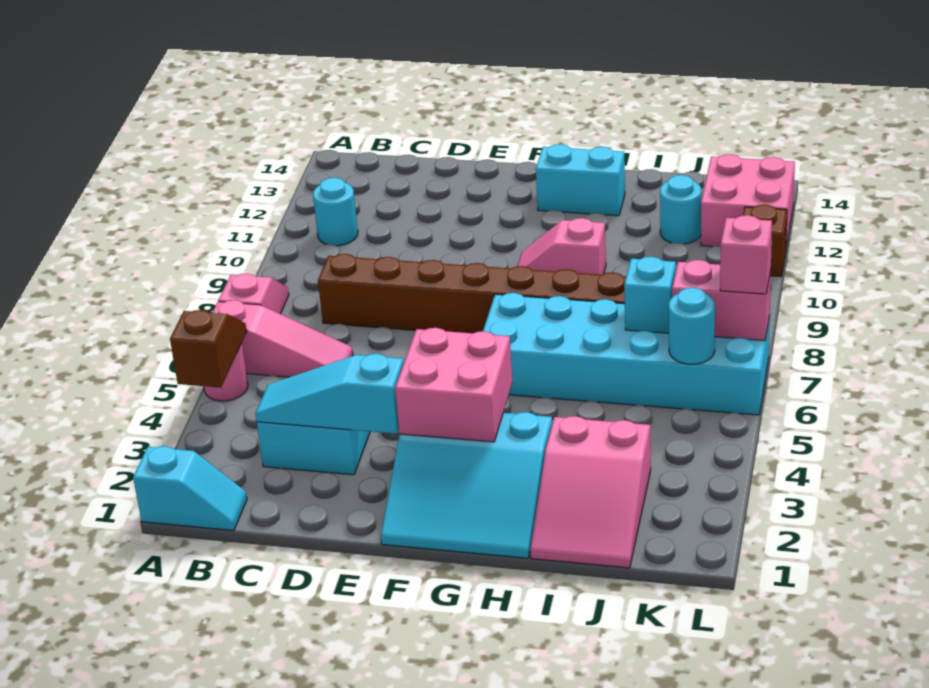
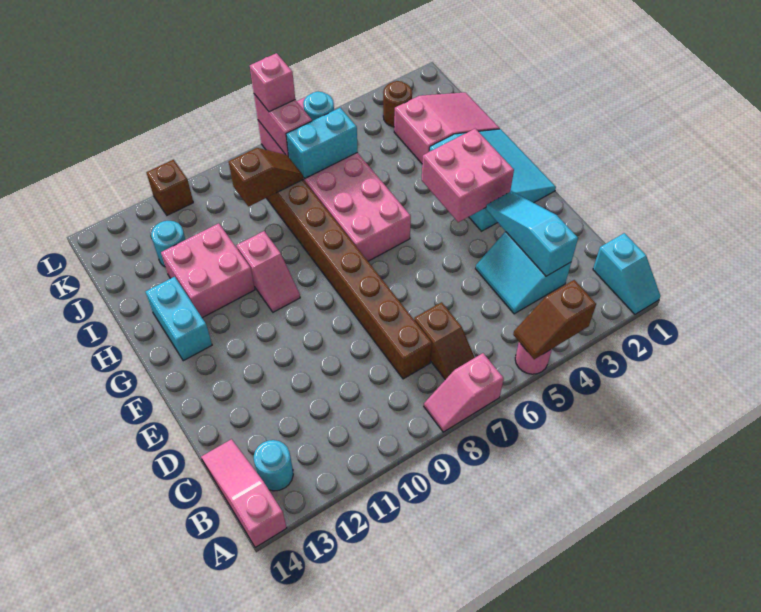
cyan 1x2 slope [133,446,247,531] -> cyan 1x2 slope turned to [593,233,660,314]
pink 1x3 slope [212,300,353,377] -> pink 1x3 slope moved to [201,439,286,548]
none -> brown 1x2 slope [414,302,475,380]
cyan 1x1 round brick [313,178,358,246] -> cyan 1x1 round brick moved to [254,440,293,491]
cyan 1x3 slope [255,354,404,434] -> cyan 1x3 slope turned to [486,191,578,276]
cyan 2x6 brick [483,293,770,415] -> pink 2x6 brick [258,97,411,261]
cyan 1x1 brick [624,257,676,333] -> cyan 1x2 brick [286,108,358,178]
none -> brown 1x2 slope [229,148,303,207]
none -> brown 1x1 round brick [383,81,412,127]
pink 2x2 brick [701,154,795,247] -> pink 2x2 brick moved to [161,223,255,318]

